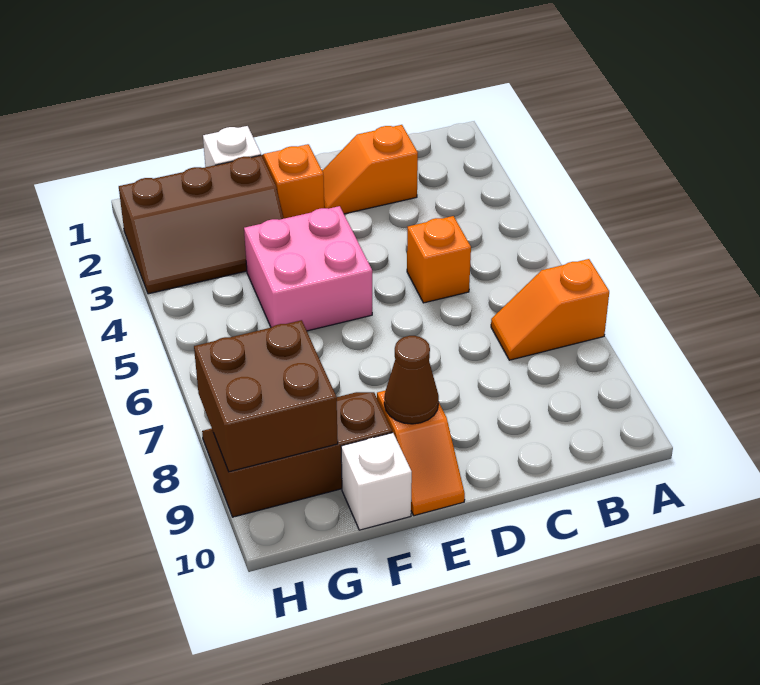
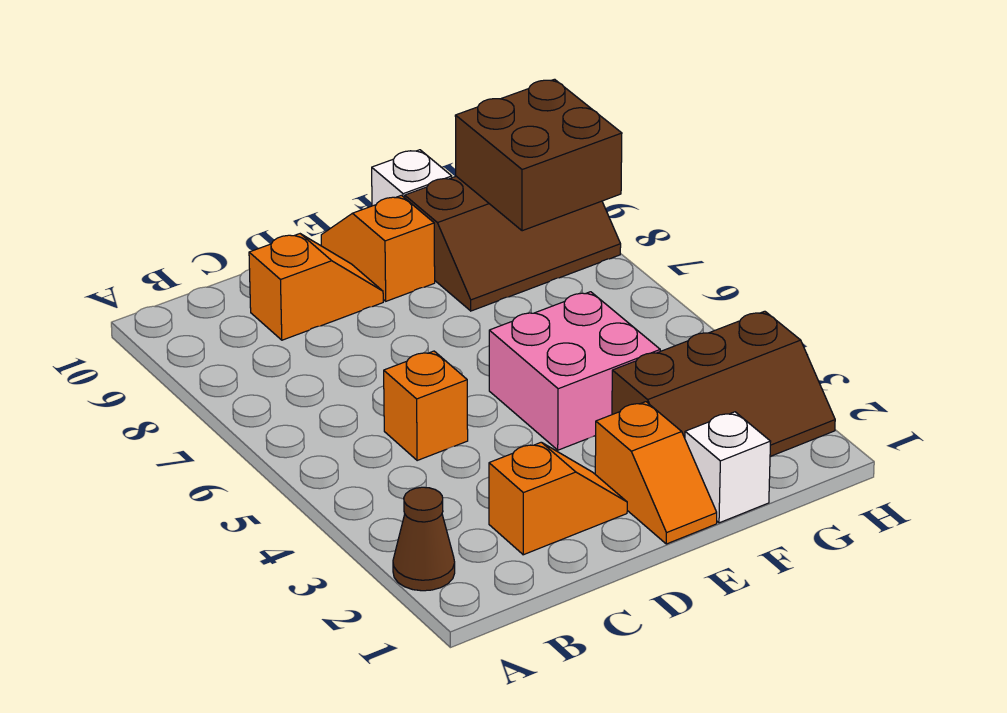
orange 1x2 slope [491,259,609,360] -> orange 1x2 slope moved to [249,234,383,340]
brown 1x1 cone [384,336,439,424] -> brown 1x1 cone moved to [393,487,455,591]
brown 2x3 slope [119,155,284,294] -> brown 2x3 slope turned to [612,311,835,457]

